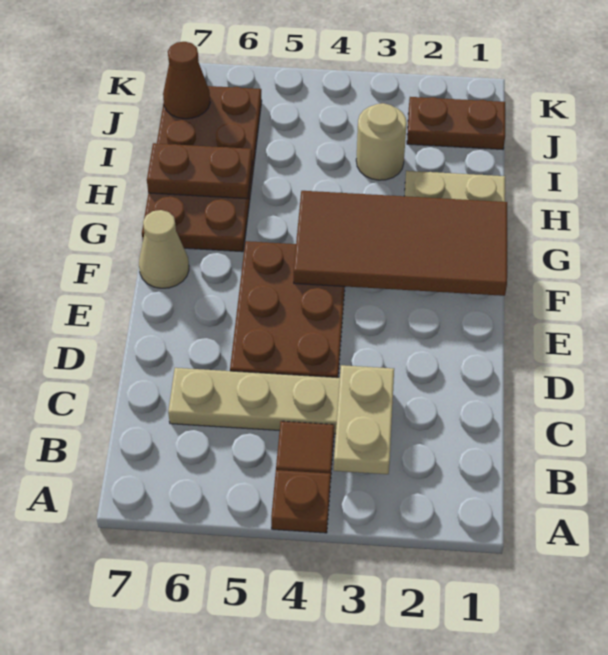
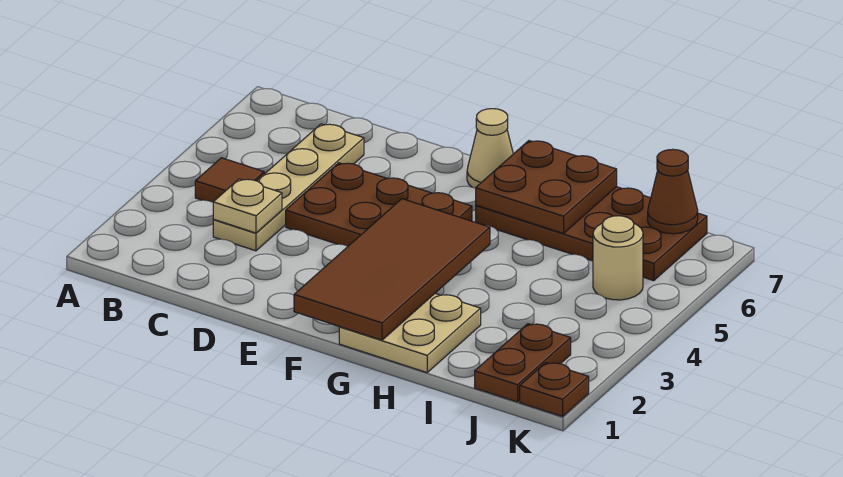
brown 1x1 plate [271,470,331,533] -> brown 1x1 plate moved to [520,363,589,417]
tan 1x2 plate [334,365,394,474] -> tan 1x1 plate [213,179,282,233]
brown 1x2 plate [147,143,252,199] -> brown 2x2 plate [476,141,617,234]
tan 1x1 round brick [356,103,407,180] -> tan 1x1 round brick moved to [593,216,643,300]

